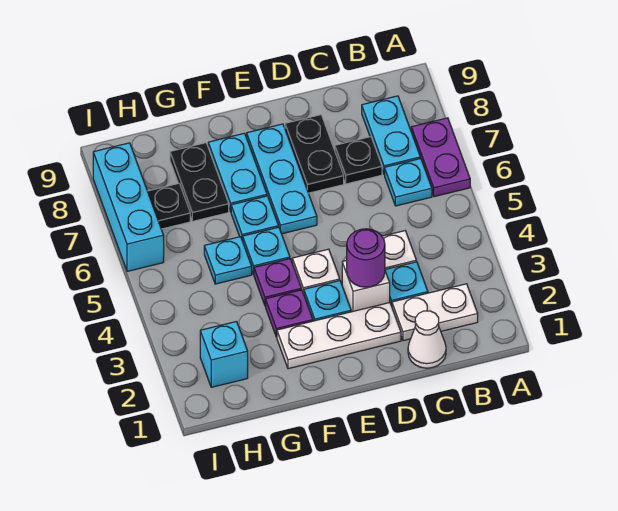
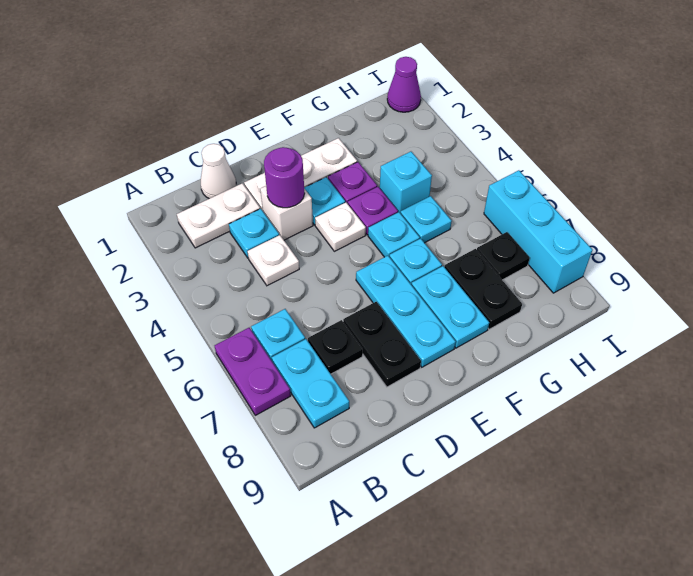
cyan 1x1 brick [200,322,248,387] -> cyan 1x1 brick moved to [380,152,432,213]
none -> purple 1x1 cone [387,57,421,112]

